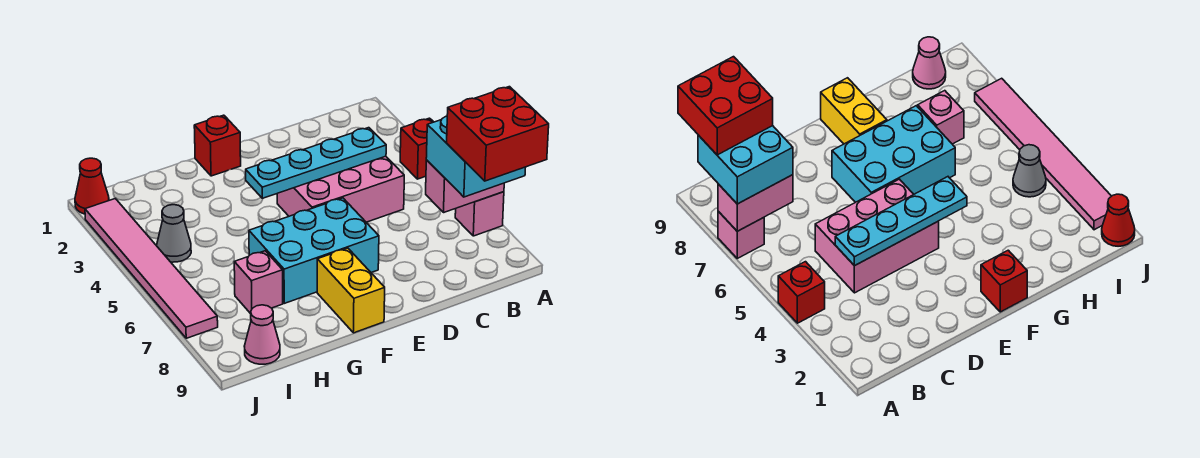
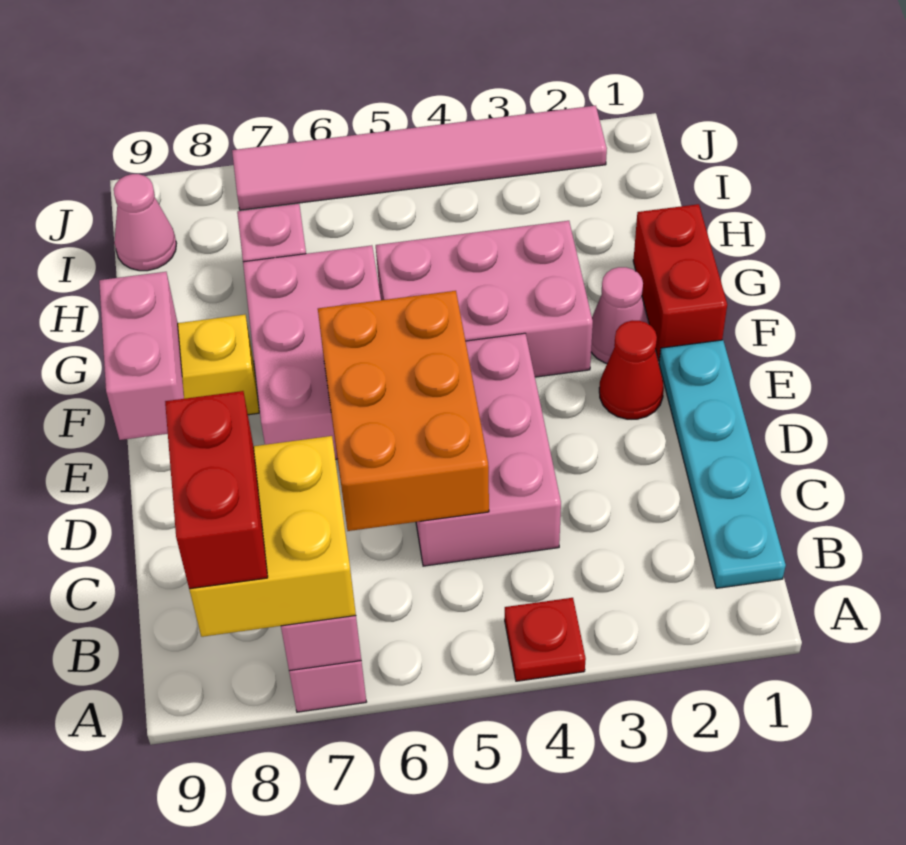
red 1x1 brick [400,118,433,179] -> red 1x1 plate [505,598,586,681]
cyan 2x2 brick [426,116,526,197] -> yellow 2x2 brick [189,436,356,637]
red 2x2 brick [447,87,549,181] -> red 1x2 brick [165,391,268,589]
cyan 1x4 plate [246,128,386,199] -> cyan 1x4 plate moved to [659,340,786,588]
none -> orange 2x3 brick [318,291,489,531]
cyan 2x3 brick [249,198,379,303] -> pink 2x3 brick [243,245,381,459]
none -> pink 1x2 brick [99,272,184,440]
red 1x1 brick [194,115,241,176] -> red 1x2 brick [633,204,727,361]
none -> pink 1x1 cone [591,267,649,363]
none -> pink 2x3 brick [376,221,593,377]
grey 1x1 cone [157,205,191,262] -> none
red 1x1 cone [75,158,109,214] -> red 1x1 cone moved to [599,321,664,419]

